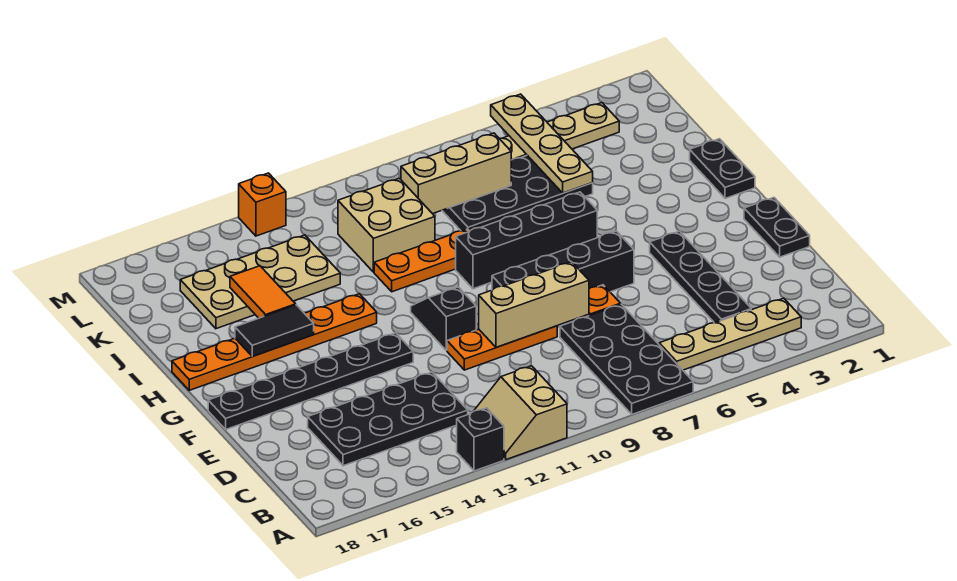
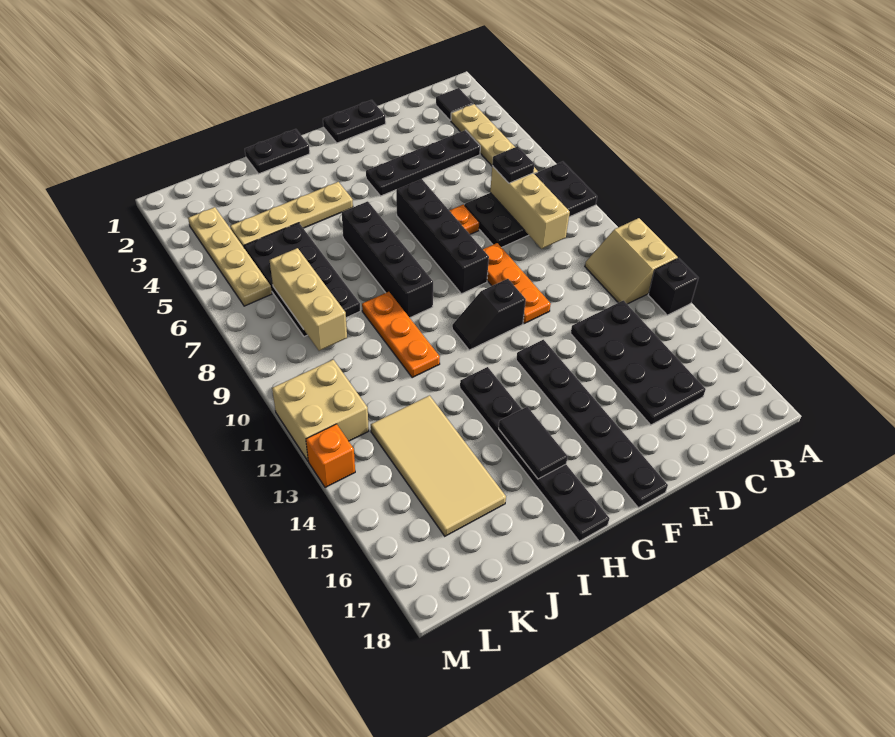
tan 2x2 slope [474,366,567,460] -> tan 2x2 slope turned to [585,218,678,304]
none -> black 1x1 tile [436,88,473,121]
none -> black 1x1 plate [492,146,534,183]
tan 1x3 brick [479,262,589,347] -> tan 1x3 brick moved to [490,166,570,249]
orange 1x6 plate [172,294,377,390] -> black 1x6 plate [460,367,609,541]
orange 1x2 tile [230,266,296,318] -> none
tan 1x4 plate [491,94,593,193] -> tan 1x4 plate moved to [230,182,353,247]
tan 2x2 brick [338,178,435,272] -> tan 2x2 brick moved to [272,360,369,461]
tan 2x4 plate [180,235,340,329] -> tan 2x4 tile [371,396,506,536]

